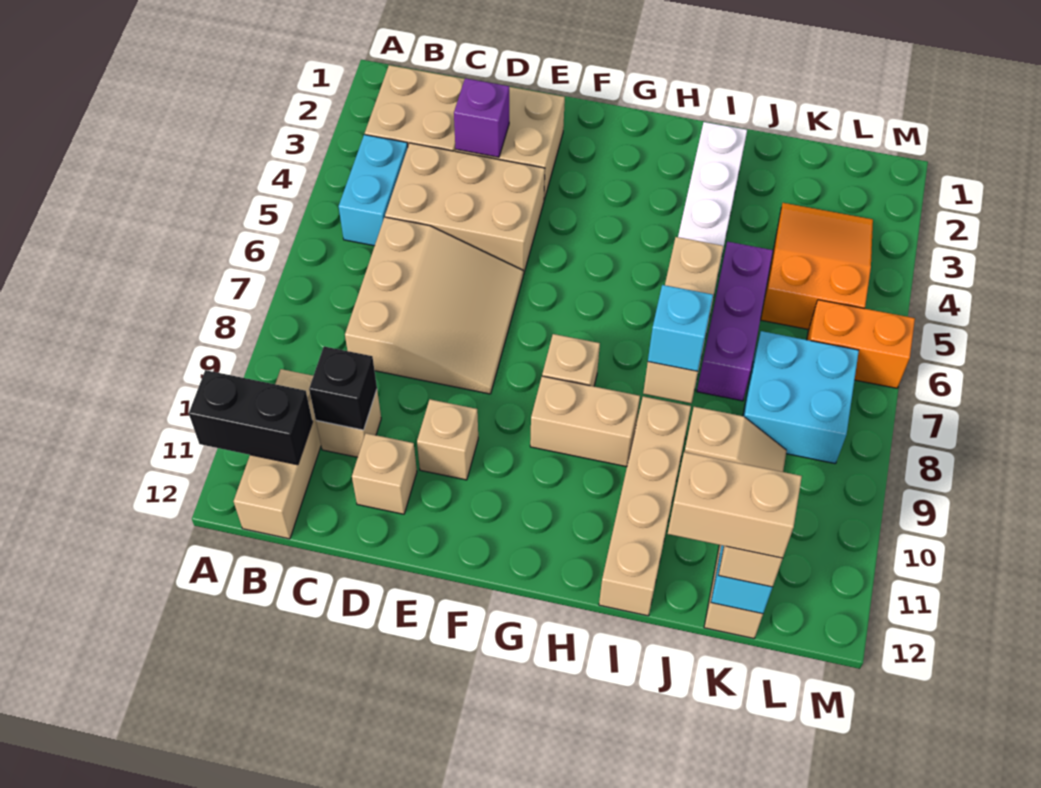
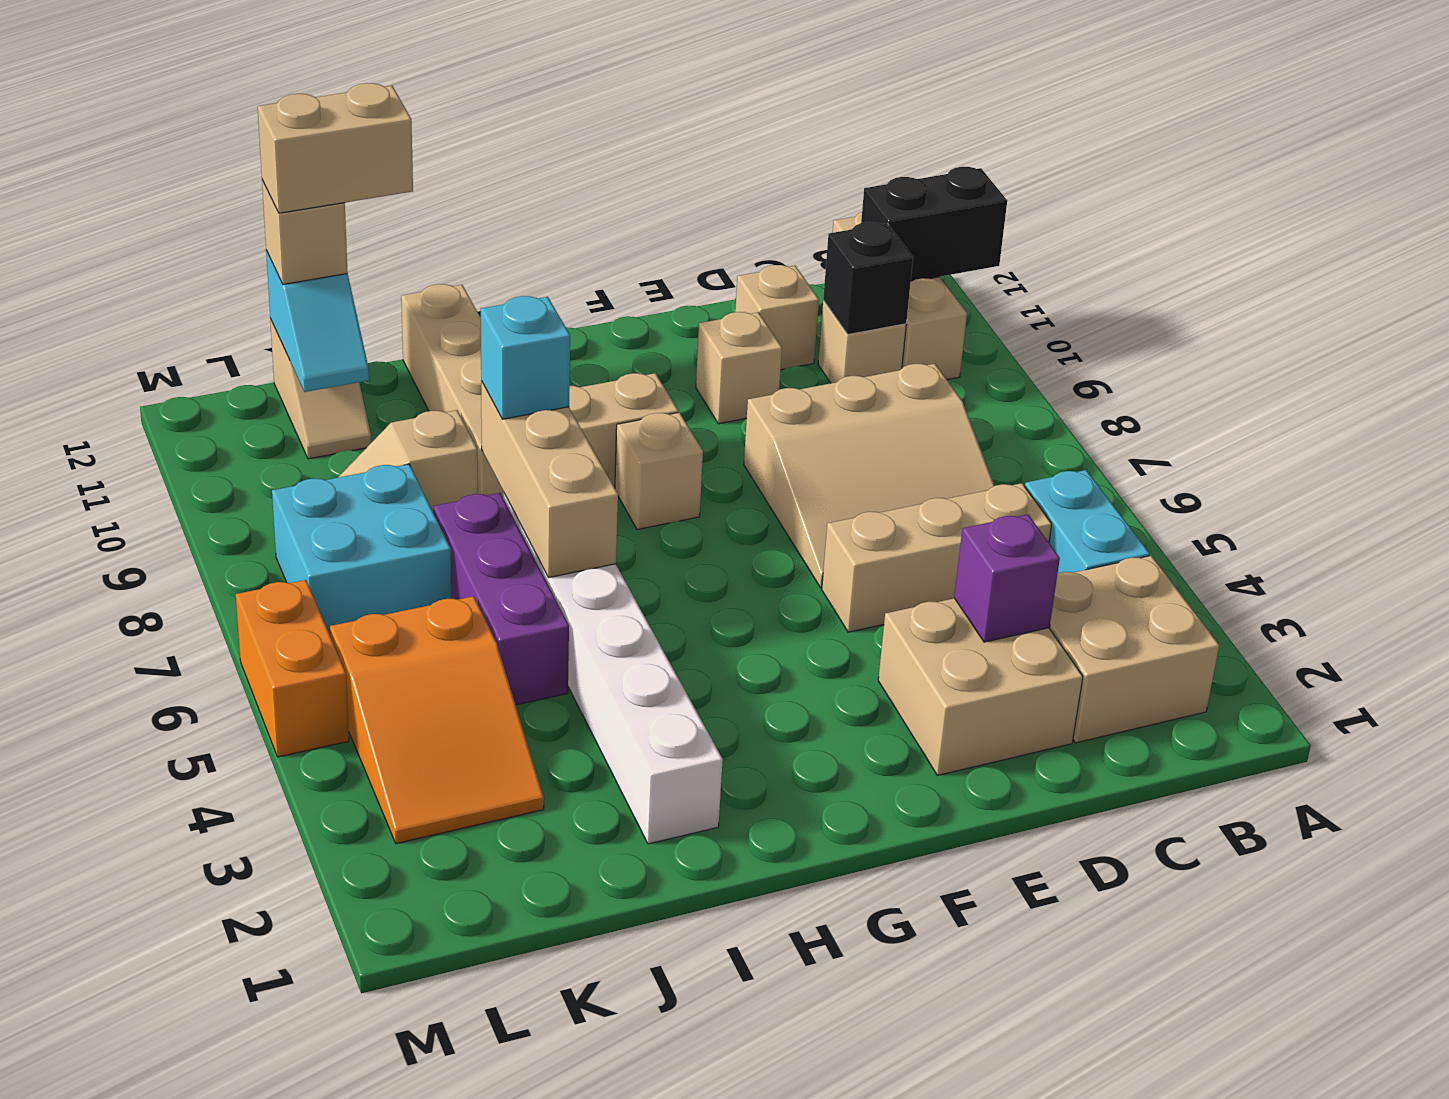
tan 2x3 brick [385,143,545,274] -> tan 1x3 brick [822,483,1052,632]
tan 3x3 slope [345,217,523,394] -> tan 3x3 slope turned to [744,364,995,588]
orange 1x2 brick [807,300,915,388] -> orange 1x2 brick turned to [236,580,349,757]

